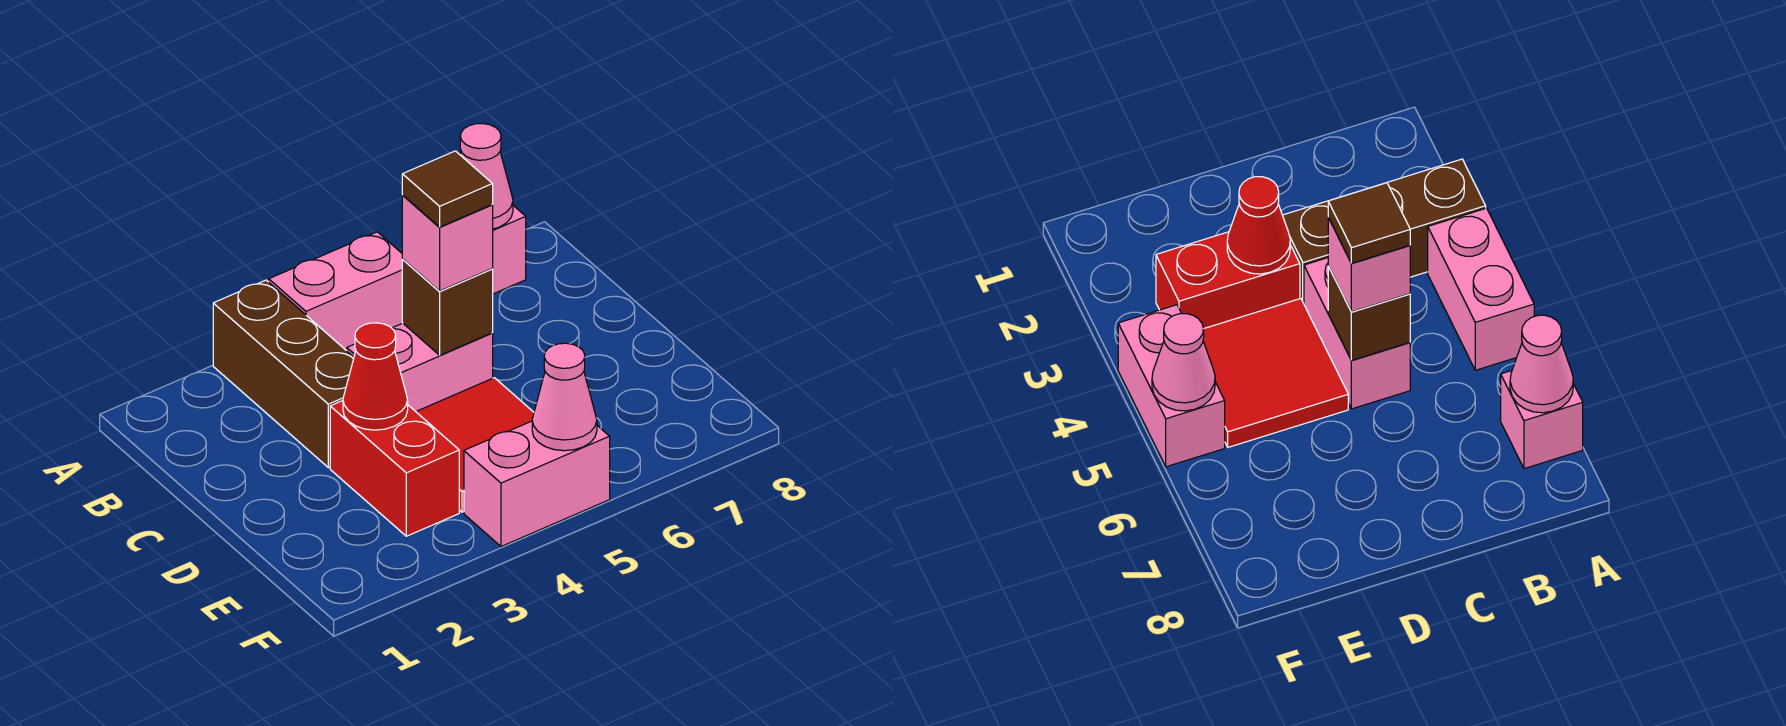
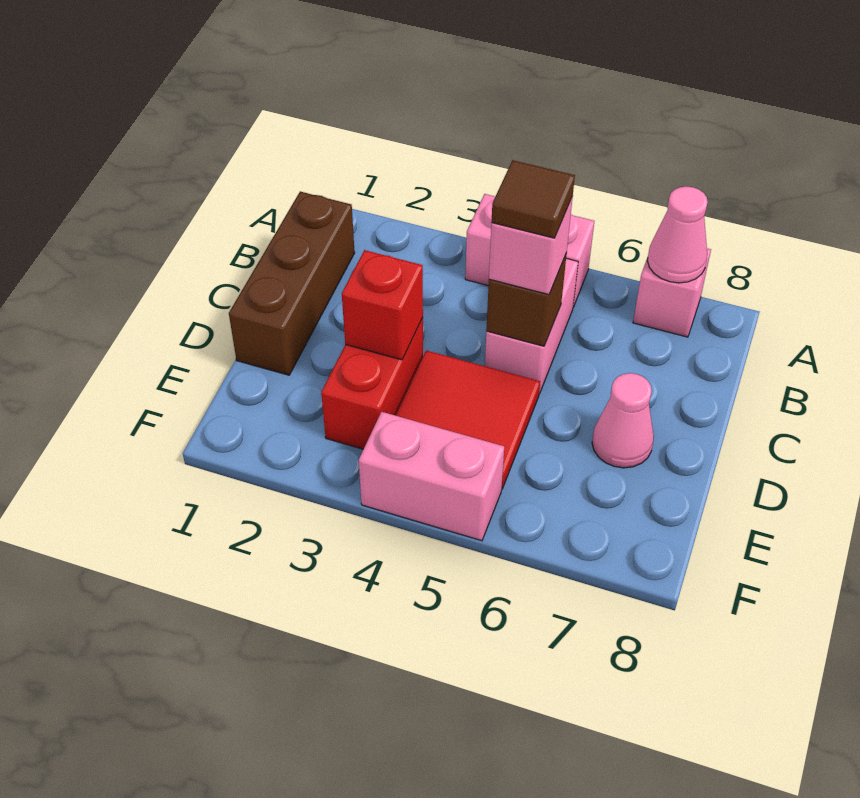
brown 1x3 brick [213,280,354,468] -> brown 1x3 brick moved to [229,192,355,375]
pink 1x2 brick [347,323,493,411] -> pink 1x2 brick turned to [485,258,578,394]
red 1x1 cone [343,323,408,430] -> red 1x1 brick [342,250,423,360]
pink 1x1 cone [532,343,597,451] -> pink 1x1 cone moved to [592,373,654,468]

